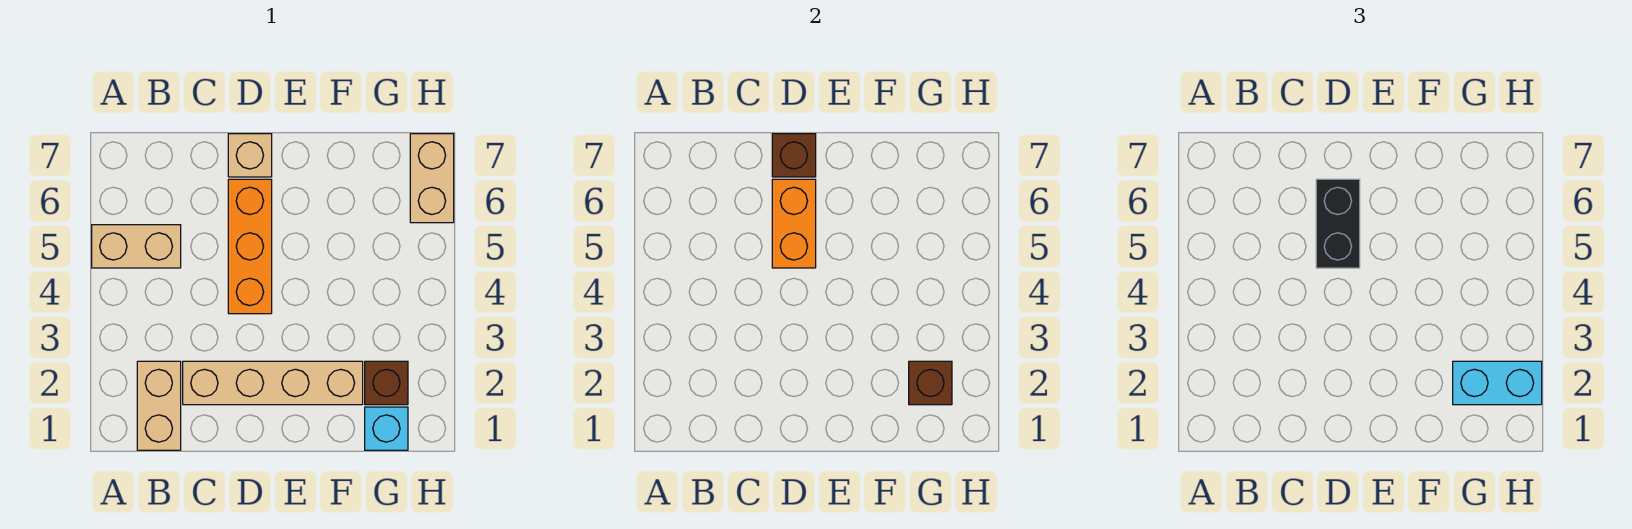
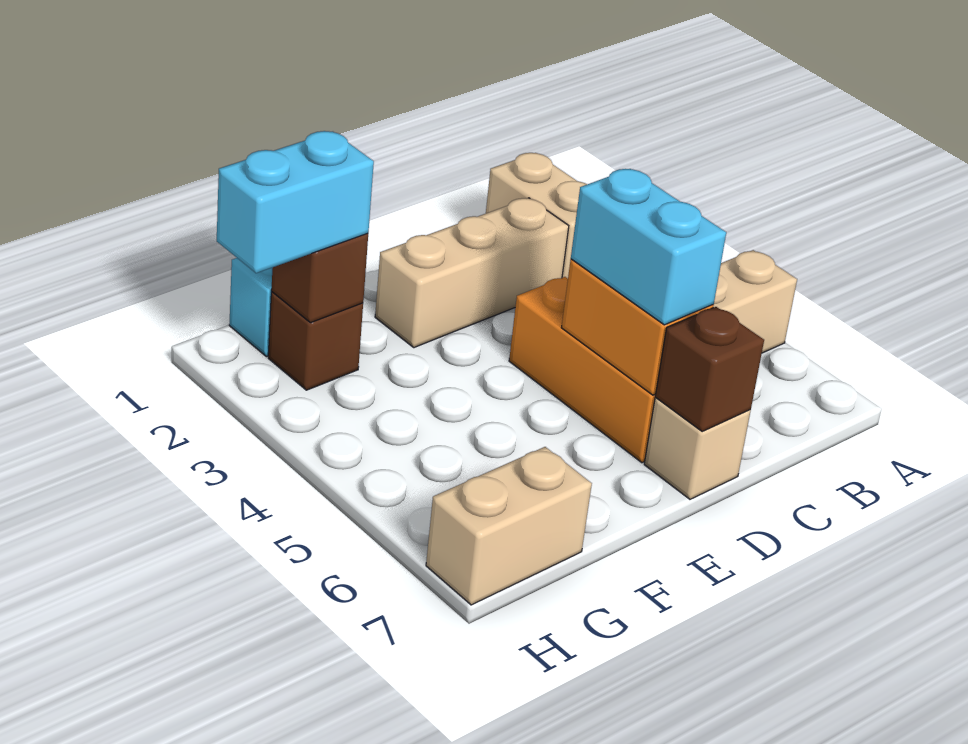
tan 1x4 brick [183,361,363,405] -> tan 1x3 brick [375,198,569,348]
black 1x2 brick [1316,179,1360,268] -> cyan 1x2 brick [571,169,726,325]
tan 1x2 brick [410,134,454,223] -> tan 1x2 brick turned to [426,447,592,605]

